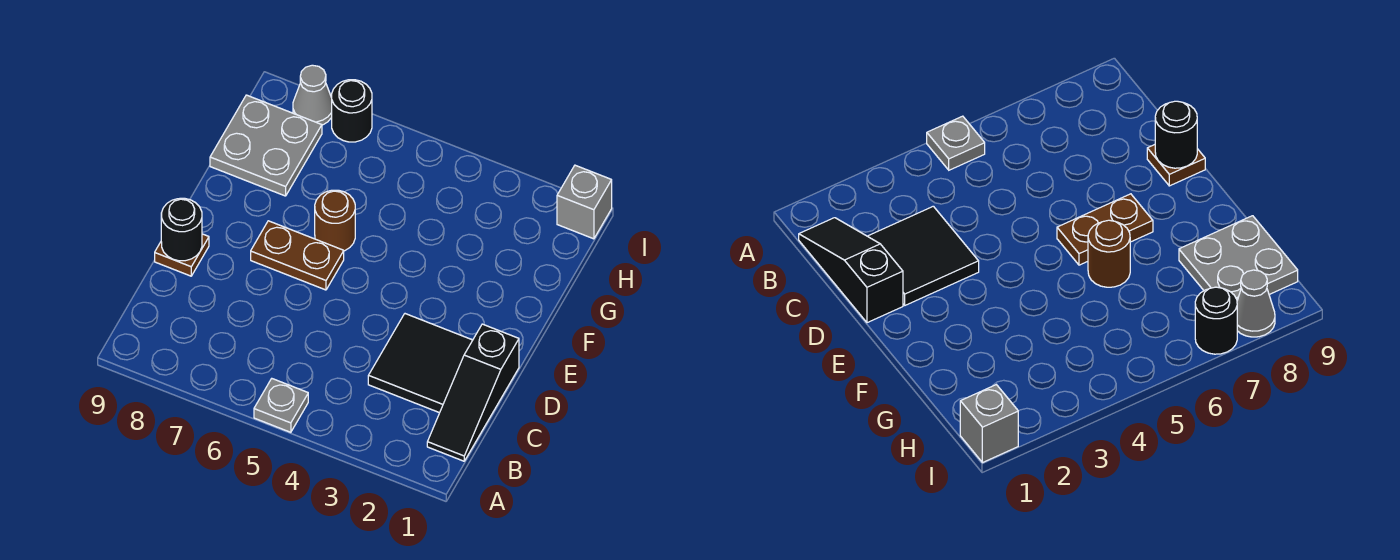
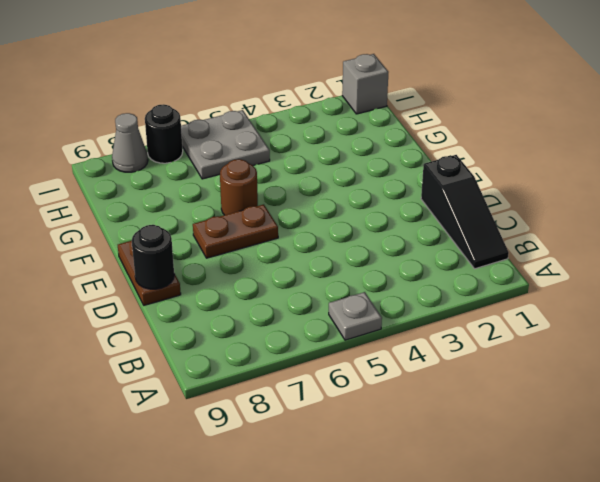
black 2x2 tile [368,314,473,413] -> none
brown 1x1 plate [155,234,209,276] -> brown 1x2 plate [118,241,181,305]
grey 2x2 plate [210,95,322,196] -> grey 2x2 plate moved to [181,110,270,179]

